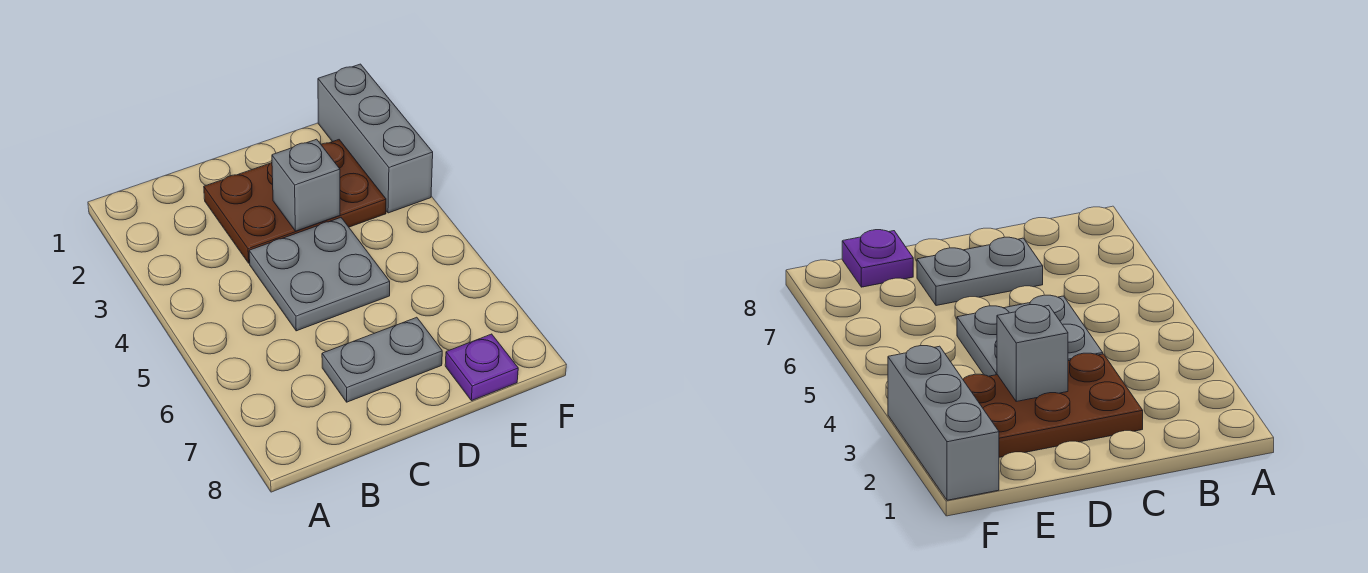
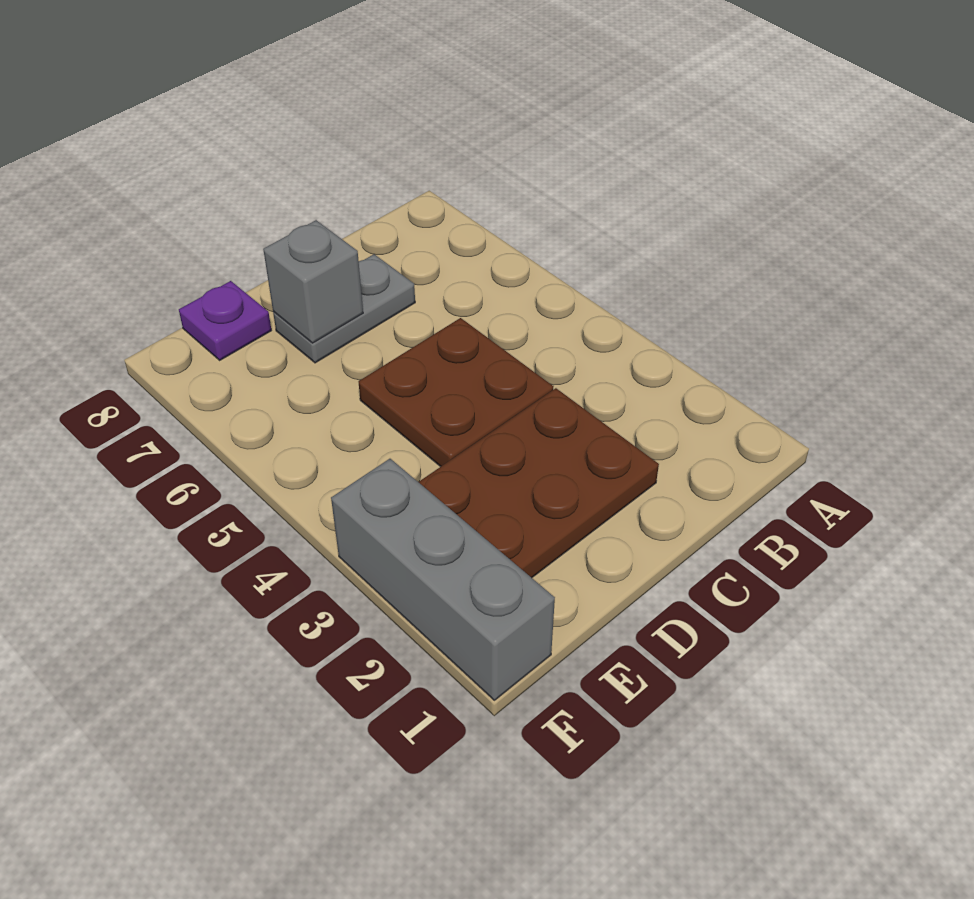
grey 2x2 plate [249,218,390,331] -> brown 2x2 plate [359,318,553,467]
grey 1x1 brick [272,139,340,231] -> grey 1x1 brick moved to [263,220,363,343]

